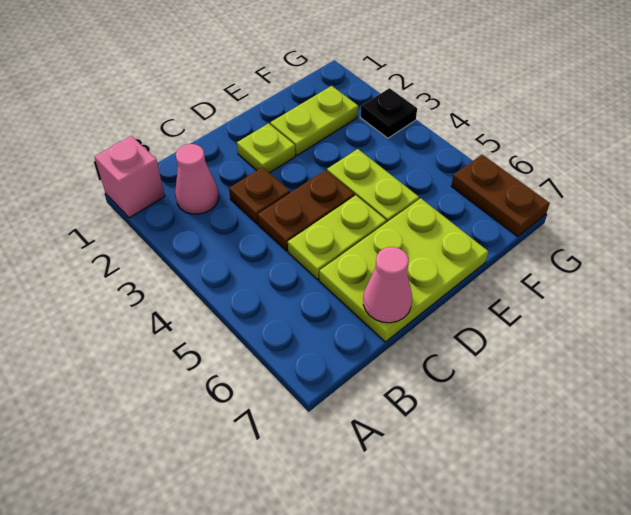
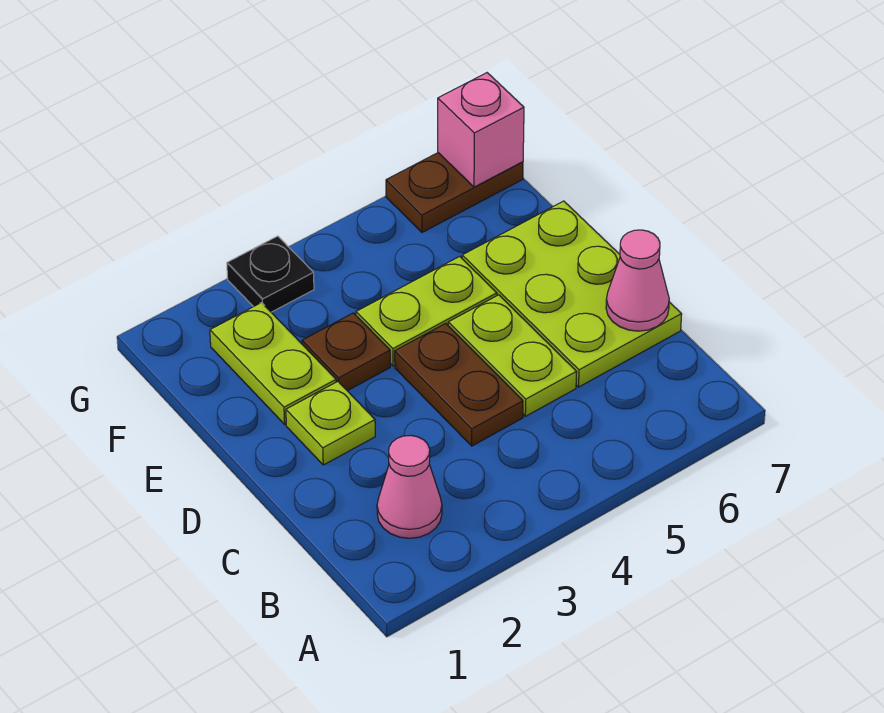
pink 1x1 brick [94,136,165,218] -> pink 1x1 brick moved to [438,73,524,187]
brown 1x1 plate [229,167,290,224] -> brown 1x1 plate moved to [302,313,390,391]

